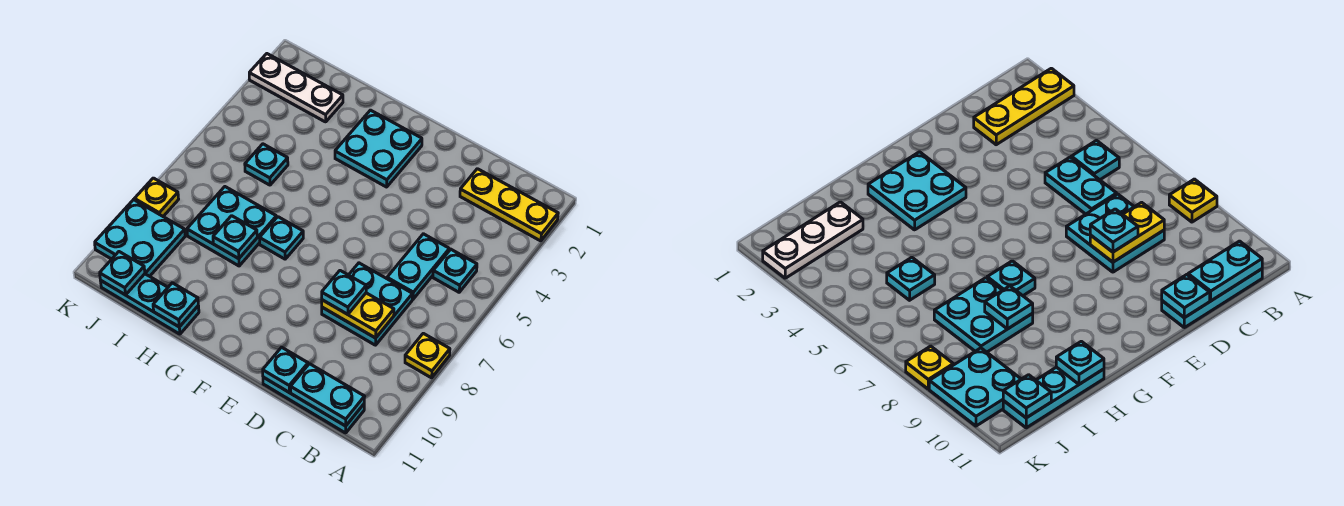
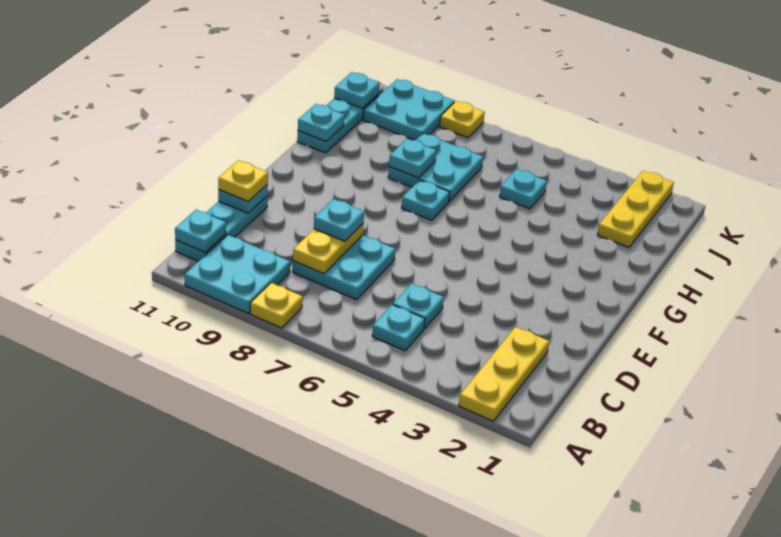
cyan 1x2 plate [291,364,365,426] -> cyan 1x1 plate [175,210,226,253]
cyan 1x2 plate [387,234,449,299] -> cyan 1x1 plate [393,284,444,329]
none -> yellow 1x1 plate [218,160,268,201]
cyan 2x2 plate [335,110,422,187] -> cyan 2x2 plate moved to [185,235,290,313]
white 1x3 plate [249,54,343,122] -> yellow 1x3 plate [597,171,674,247]

